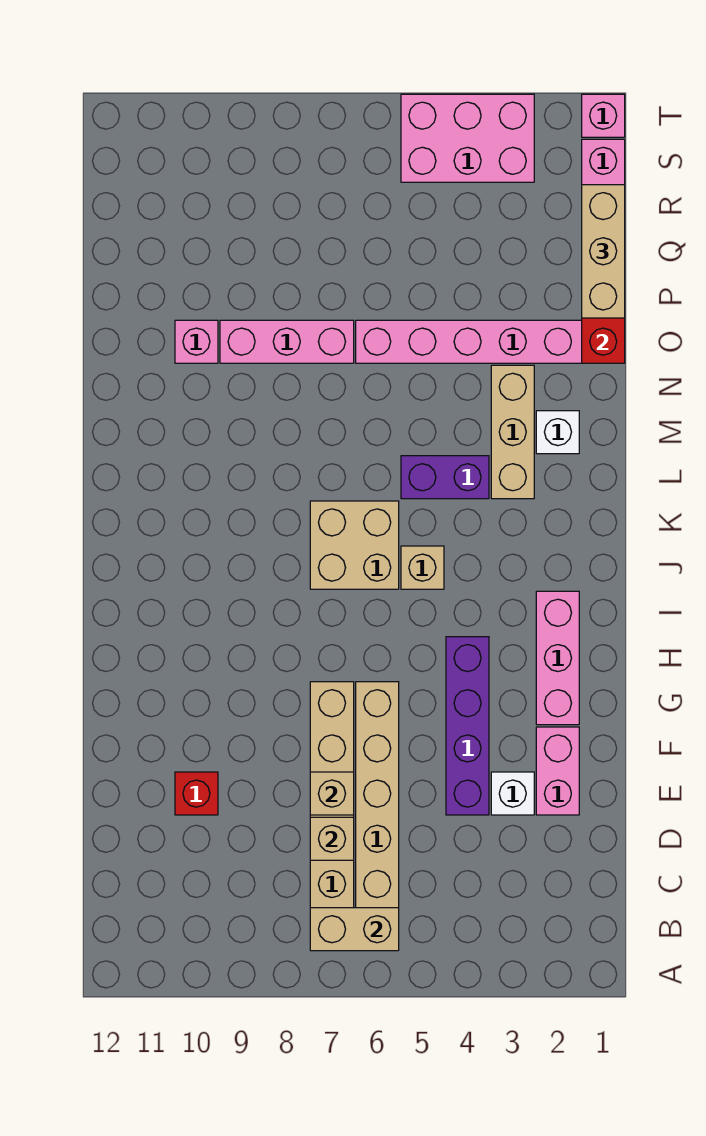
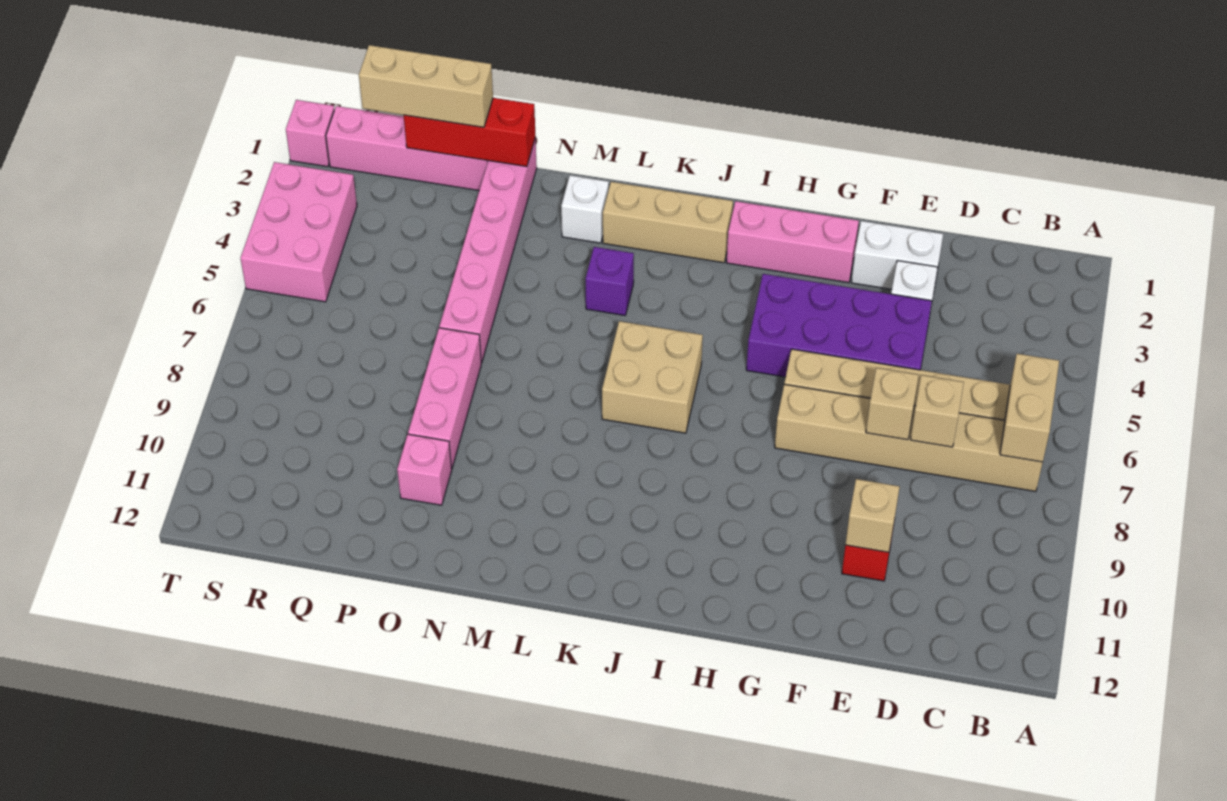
pink 1x2 brick [536,727,579,815] -> white 1x2 brick [851,221,943,289]
purple 1x4 brick [446,637,489,815] -> purple 2x4 brick [746,274,932,377]
tan 1x1 brick [401,546,444,589] -> tan 1x1 brick moved to [845,479,900,552]
tan 1x3 brick [491,365,534,499] -> tan 1x3 brick moved to [603,182,733,263]
purple 1x2 brick [401,456,489,499] -> purple 1x1 brick [586,247,634,315]

